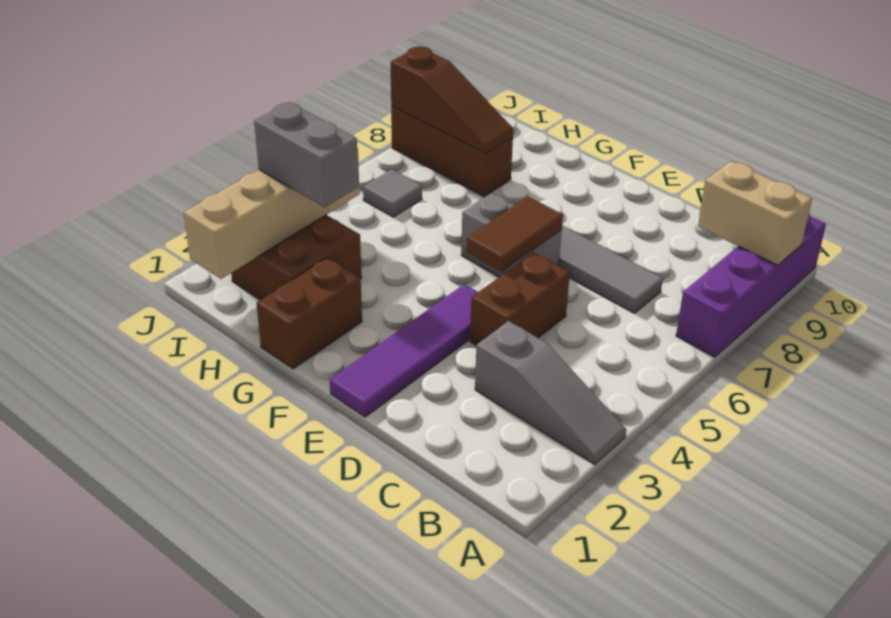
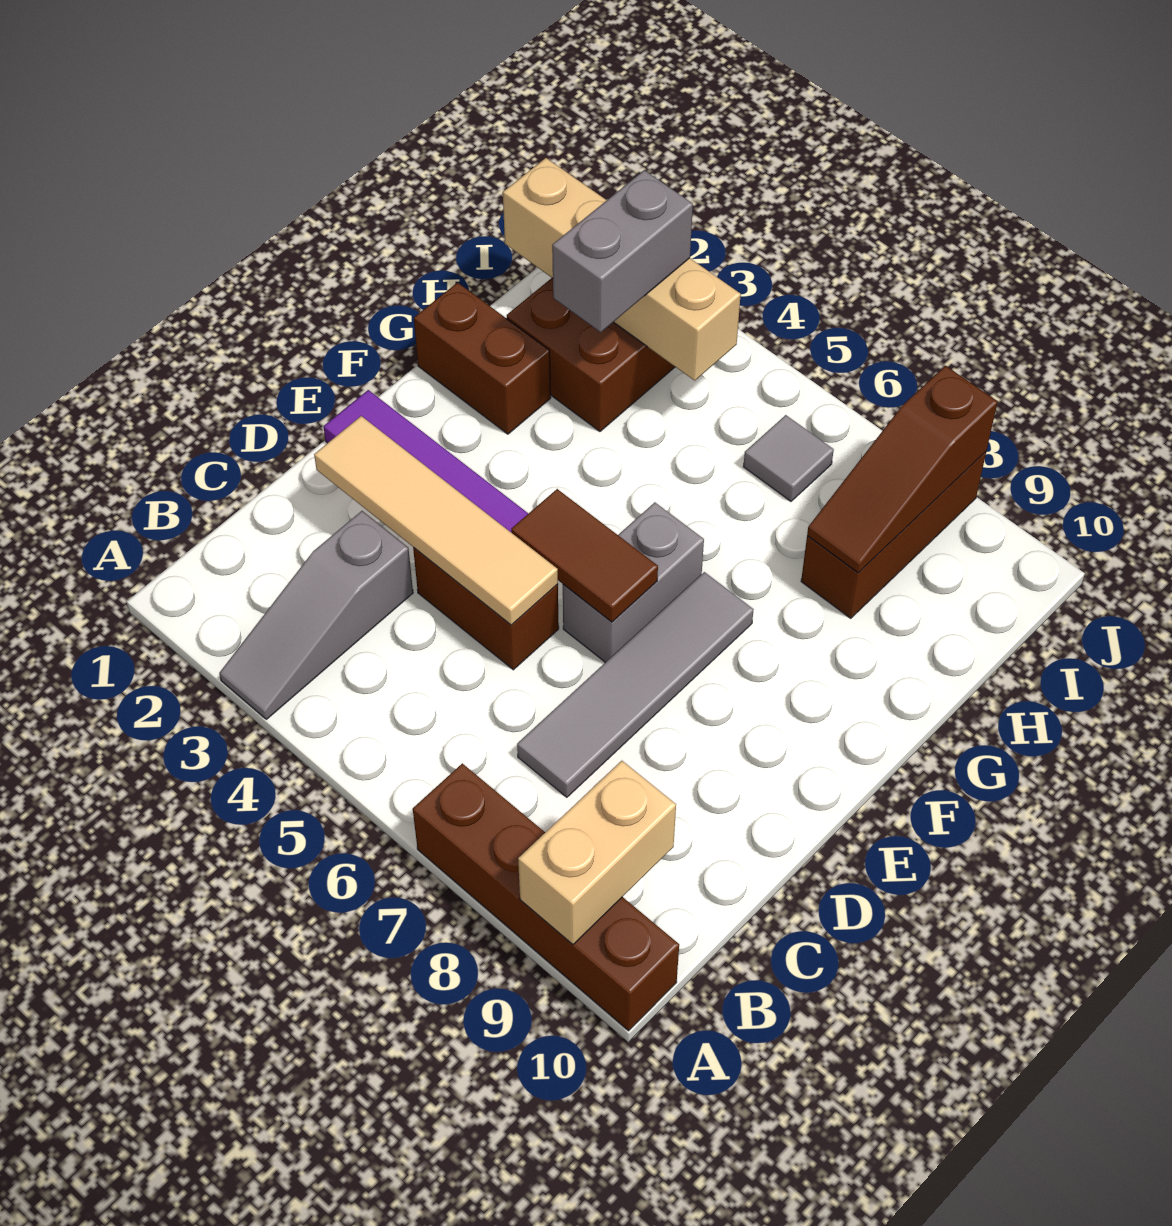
purple 1x4 brick [676,214,826,357] -> brown 1x4 brick [413,763,679,1031]
none -> tan 1x4 tile [314,416,558,625]

